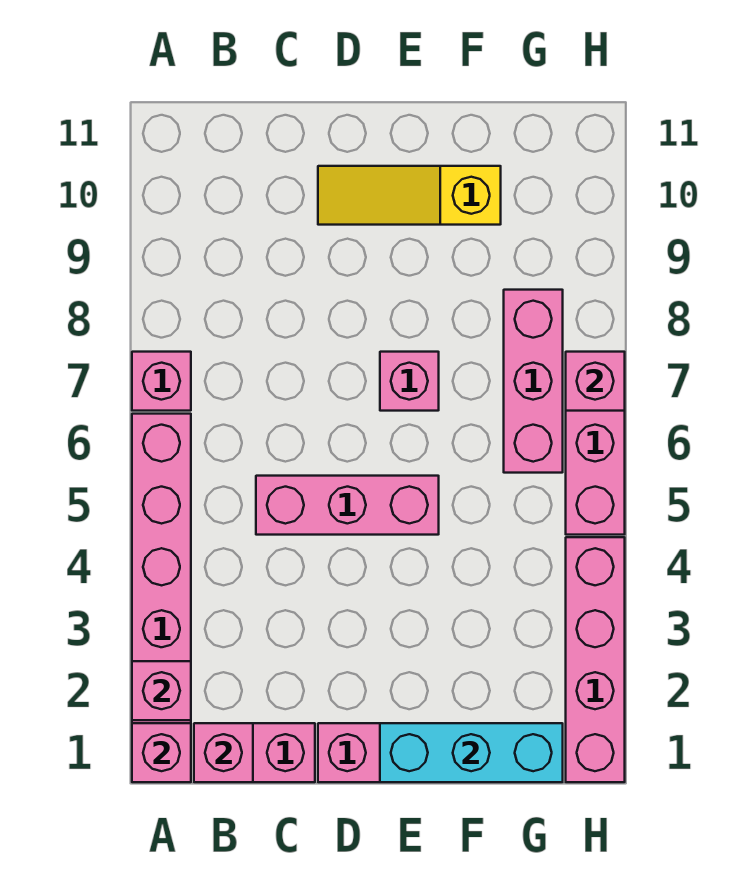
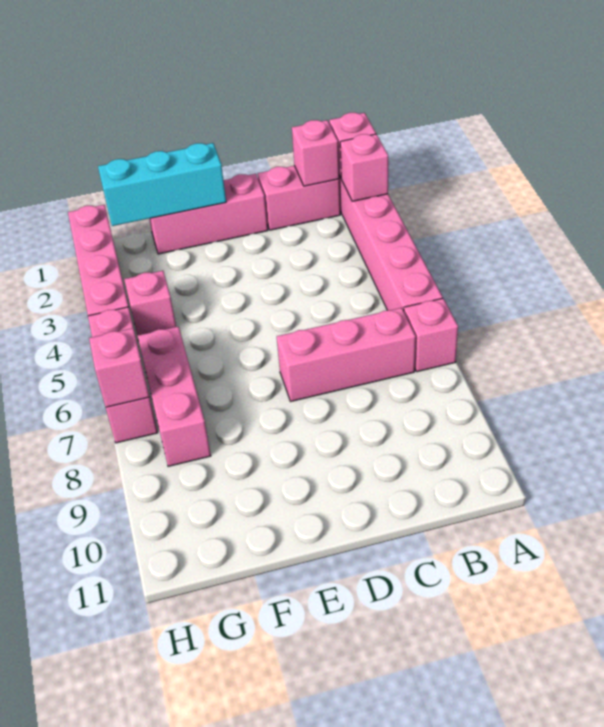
pink 1x3 brick [256,476,439,535] -> pink 1x3 brick moved to [277,308,416,401]
yellow 1x3 slope [318,166,501,225] -> none
pink 1x1 brick [380,352,439,411] -> pink 1x1 brick moved to [124,271,176,335]

